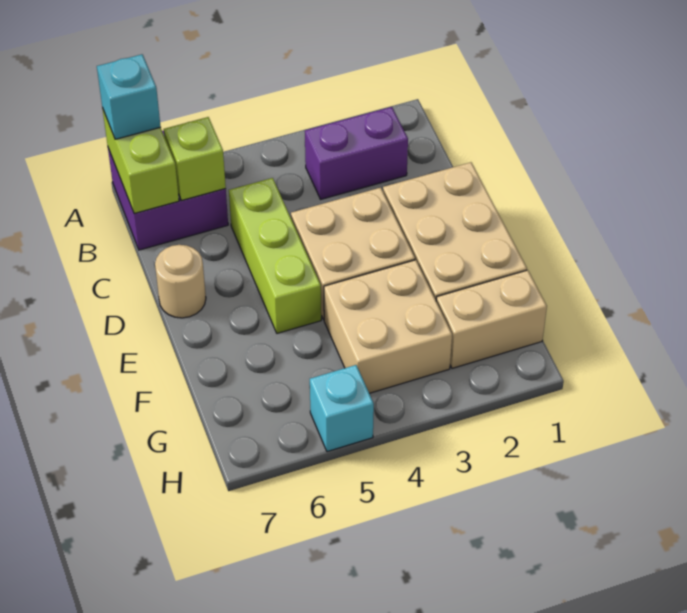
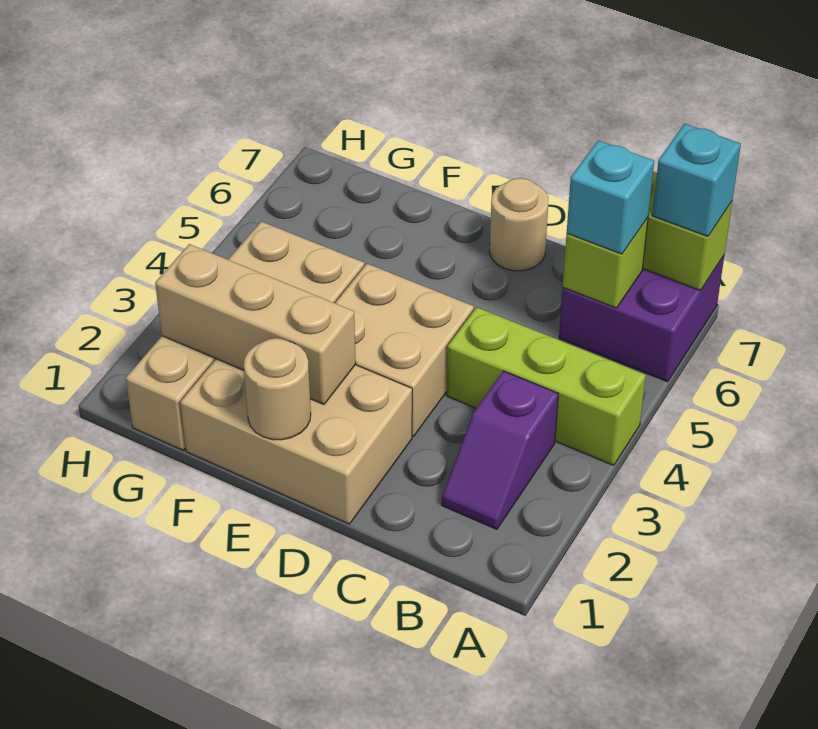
purple 1x2 brick [305,107,408,199] -> purple 1x2 slope [442,371,558,529]
lime 1x3 brick [229,178,321,333] -> lime 1x3 brick moved to [447,307,646,465]
none -> tan 1x1 round brick [244,338,311,440]
none -> tan 1x3 brick [155,244,356,404]
cyan 1x1 brick [309,365,374,452] -> cyan 1x1 brick moved to [567,140,654,254]

